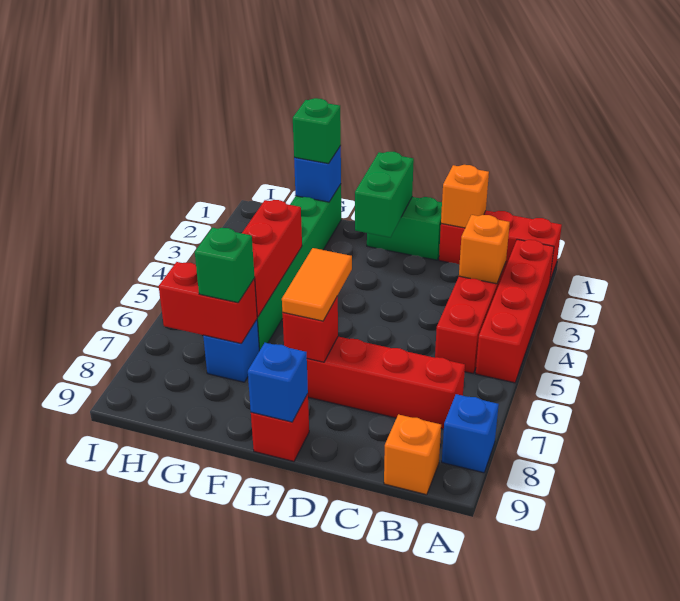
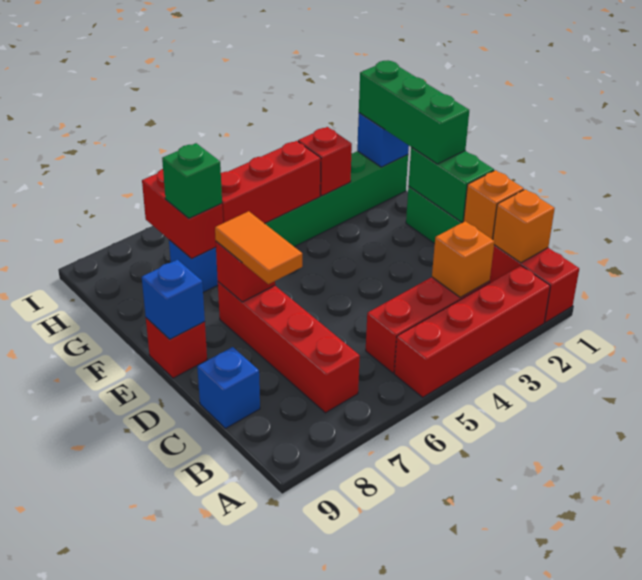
blue 1x1 brick [442,394,499,473] -> blue 1x1 brick moved to [197,347,260,428]
orange 1x1 brick [384,414,441,495] -> orange 1x1 brick moved to [493,189,555,263]
green 1x2 brick [355,152,414,237] -> green 1x2 brick turned to [408,147,494,222]
orange 1x2 tile [282,248,352,321] -> orange 1x2 tile turned to [215,211,302,284]
green 1x1 brick [293,98,341,164] -> green 1x3 brick [359,61,469,164]
none -> red 1x1 brick [298,127,352,196]

